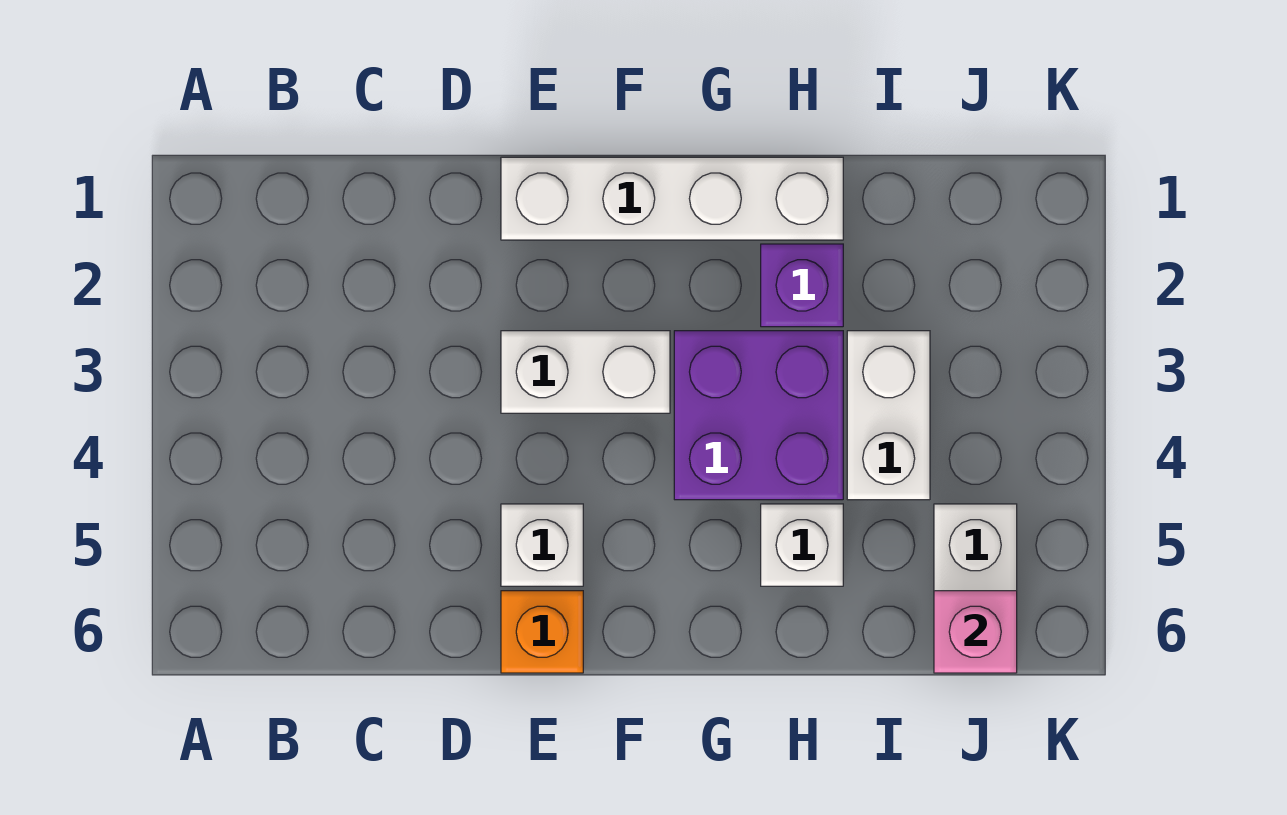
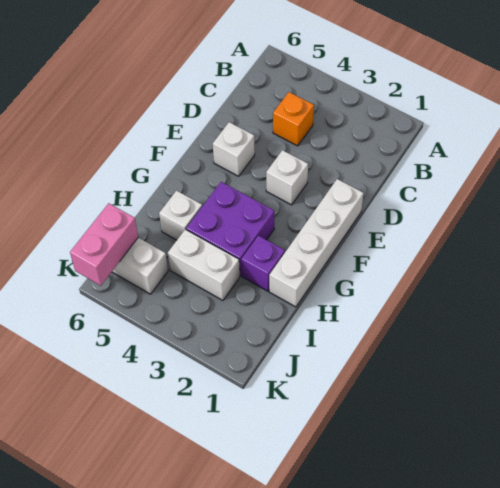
white 1x2 brick [501,331,670,413] -> white 1x1 brick [266,150,308,205]
orange 1x1 brick [501,591,583,673] -> orange 1x1 brick moved to [273,92,314,146]
pink 1x1 brick [934,591,1017,673] -> pink 1x2 brick [70,203,138,286]

